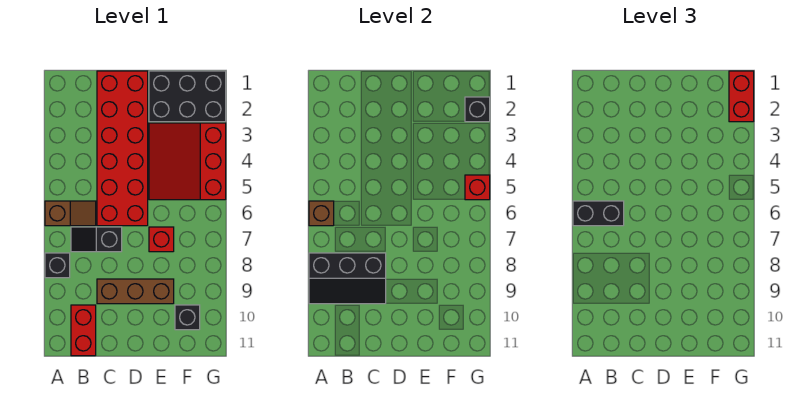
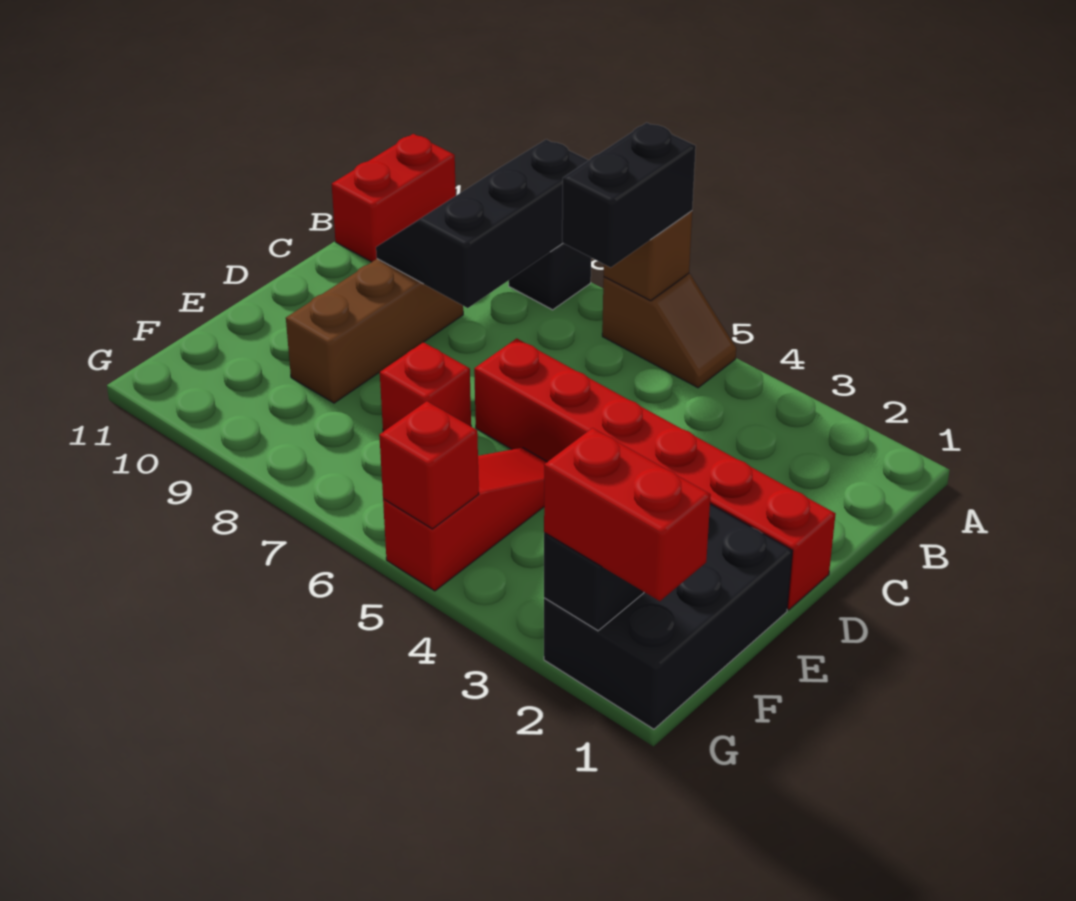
brown 1x2 slope [45,201,96,226] -> brown 1x2 slope turned to [602,273,736,388]
black 1x2 slope [71,227,122,252] -> none
red 1x2 brick [71,305,96,356] -> red 1x2 brick turned to [332,134,456,262]
red 2x6 brick [97,71,148,226] -> red 1x6 brick [474,338,836,610]
red 3x3 slope [149,123,226,200] -> red 1x3 slope [383,448,547,591]
black 1x1 brick [175,305,200,330] -> none

